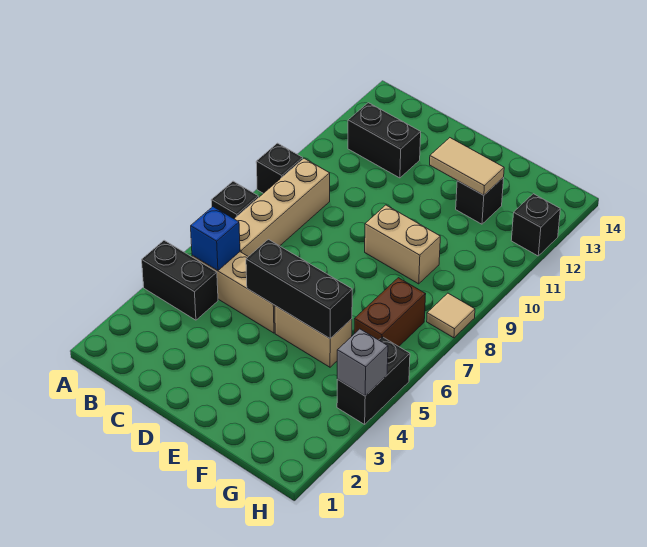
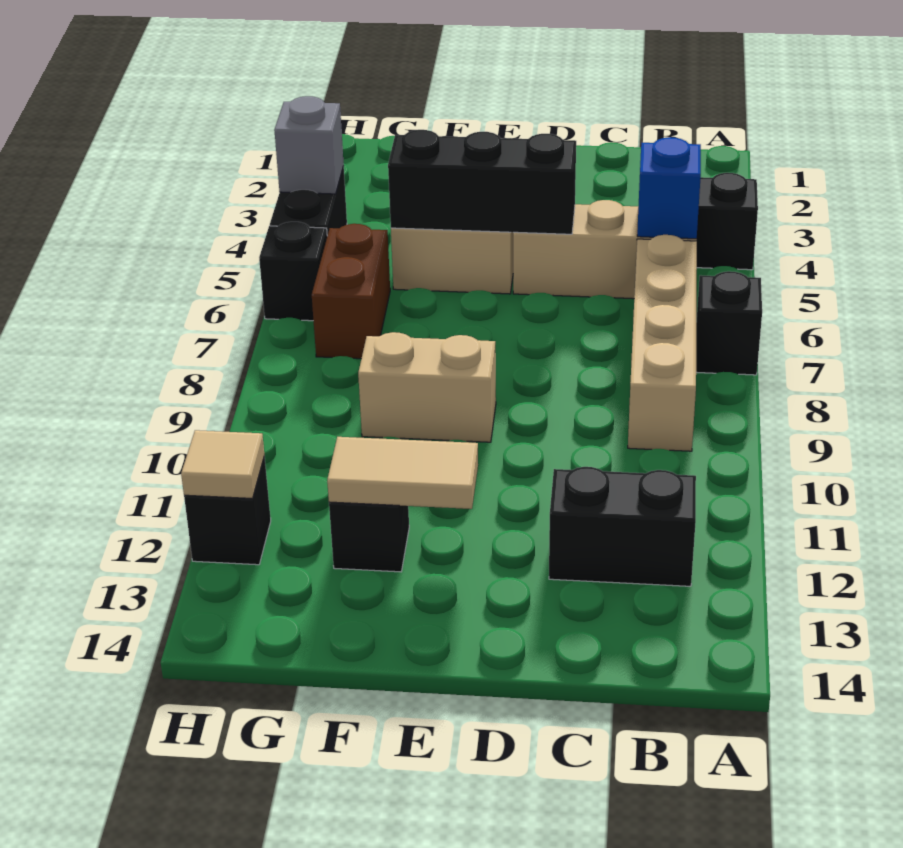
black 1x1 brick [256,143,303,193] -> black 1x1 brick moved to [259,222,327,321]
tan 1x1 tile [427,293,475,338] -> tan 1x1 tile moved to [181,430,264,498]

